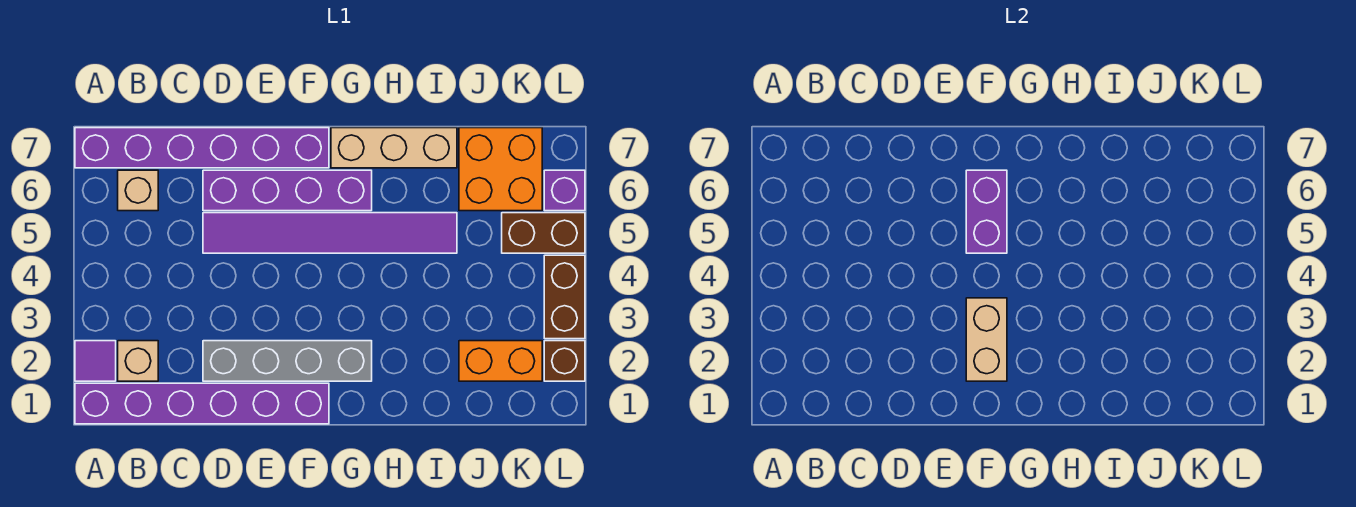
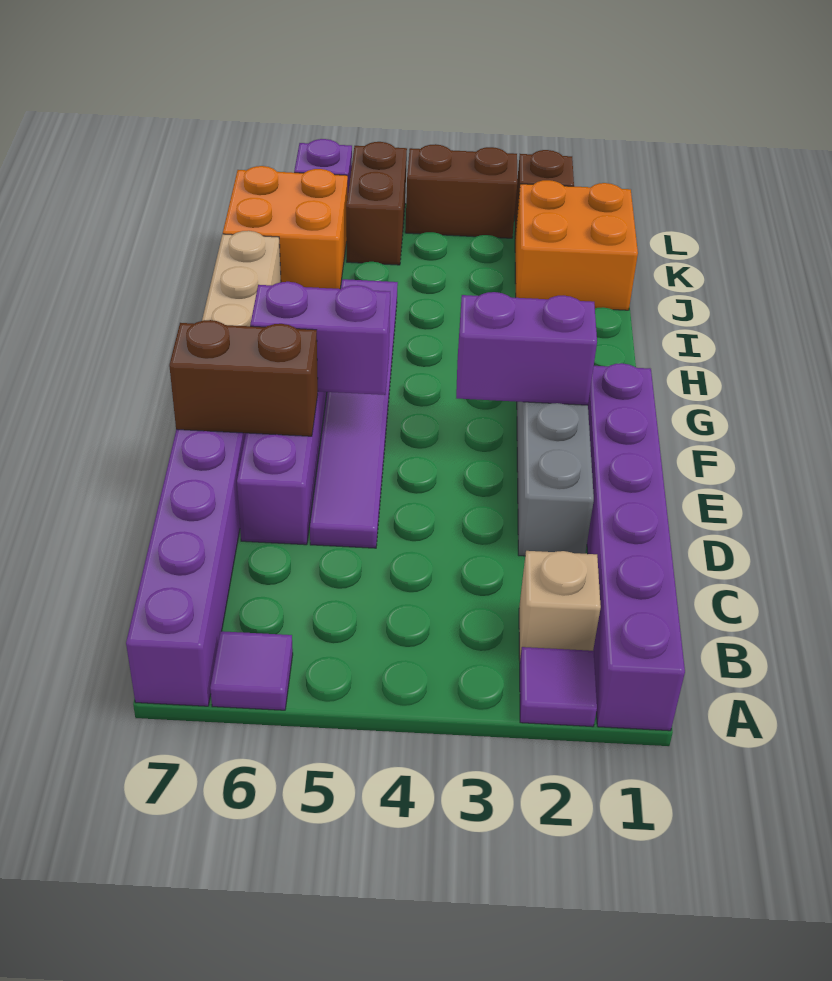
none -> purple 1x1 tile [210,631,293,710]
tan 1x1 brick [118,170,158,211] -> none
none -> brown 1x2 brick [169,320,318,436]
tan 1x2 brick [966,298,1007,381] -> purple 1x2 brick [456,292,597,405]
orange 1x2 brick [459,341,542,381] -> orange 2x2 brick [515,180,638,310]

